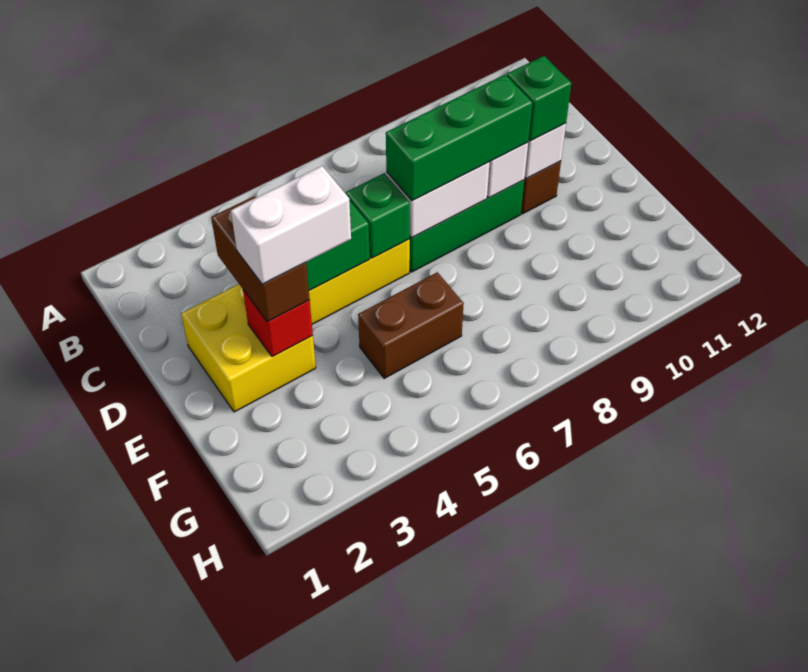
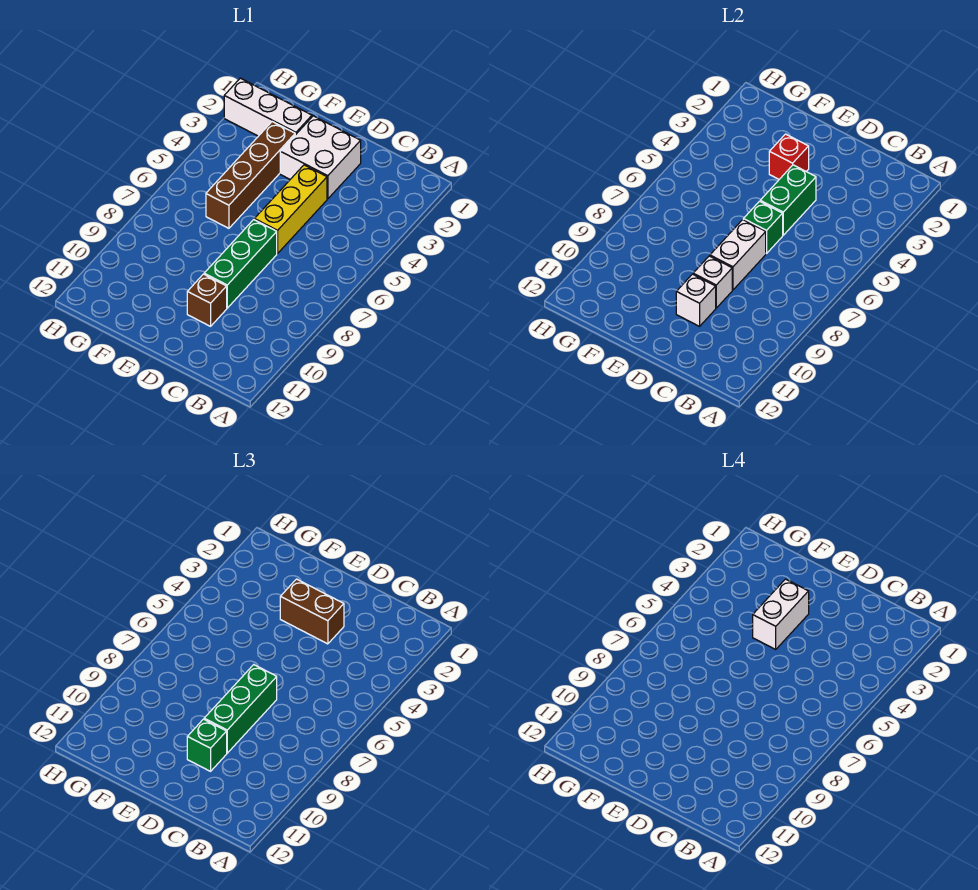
yellow 2x2 brick [181,284,316,412] -> white 2x2 brick [280,116,361,199]
none -> white 1x3 brick [224,78,312,136]
brown 1x2 brick [358,272,464,378] -> brown 1x4 brick [206,122,295,228]

